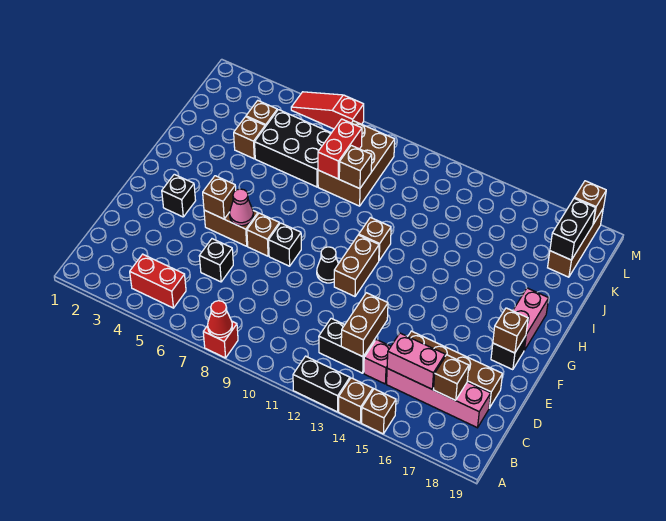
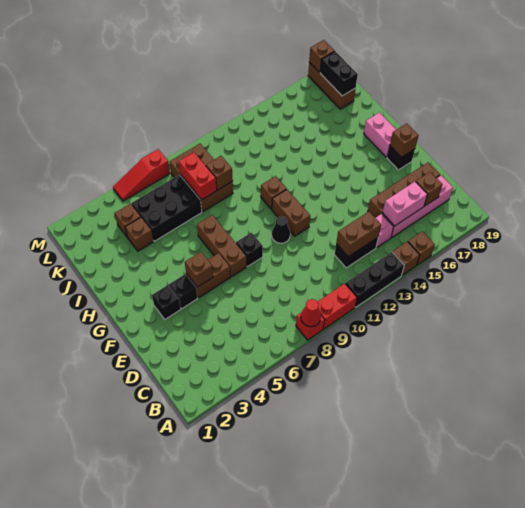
black 1x2 brick [293,356,350,412] -> black 1x3 brick [346,252,404,307]
red 1x2 brick [130,254,186,308] -> red 1x2 brick moved to [318,284,357,329]
brown 1x2 brick [341,293,388,357] -> brown 1x2 brick turned to [336,212,381,257]
black 1x1 brick [199,239,233,282] -> black 1x1 brick moved to [169,274,198,308]
pink 1x1 cone [230,189,253,226] -> none
brown 1x1 brick [247,213,279,256] -> brown 1x3 brick [197,215,247,277]

